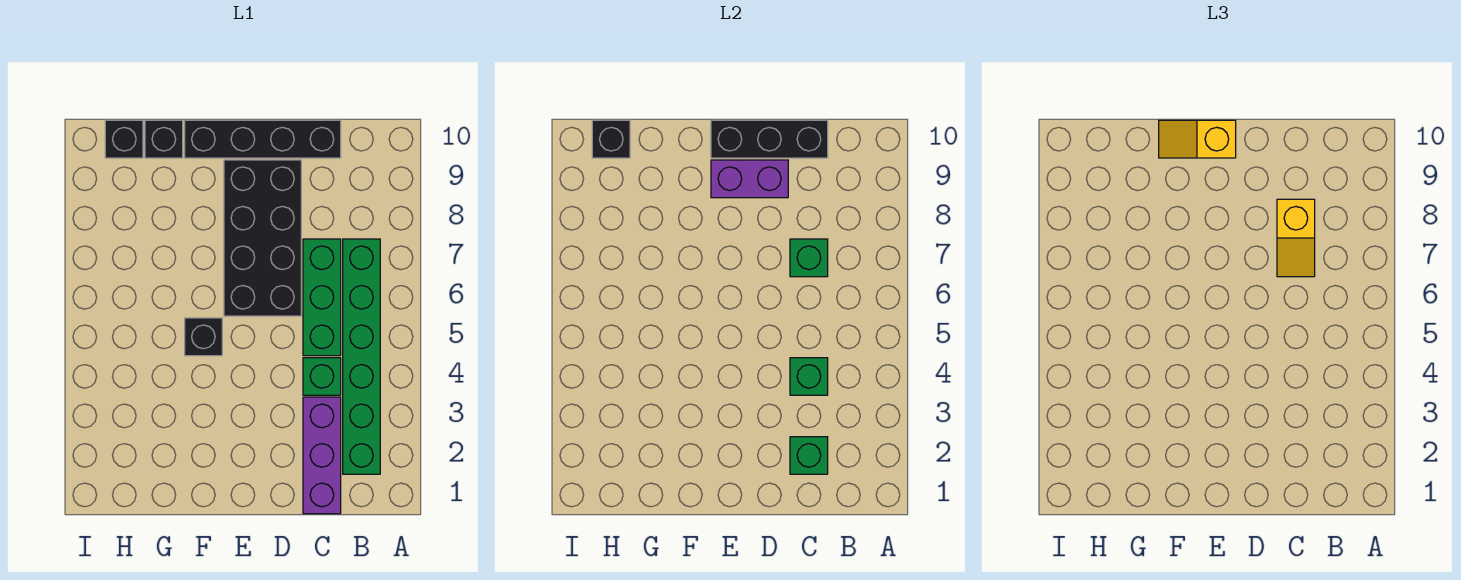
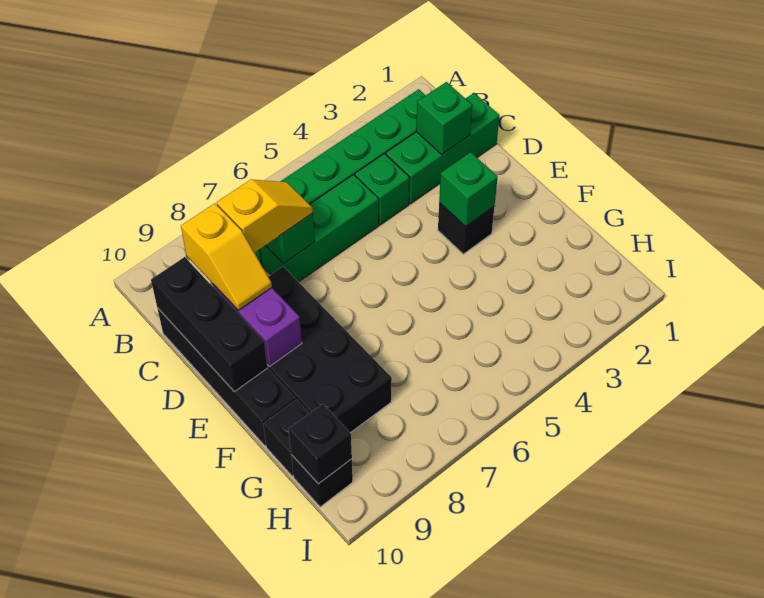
purple 1x3 brick [303,397,341,514] -> green 1x3 brick [386,93,499,204]
green 1x1 brick [790,358,828,395] -> green 1x1 brick moved to [439,152,498,227]
black 2x4 brick [224,160,301,316] -> black 2x4 brick turned to [267,267,392,433]
yellow 1x2 slope [1159,120,1236,158] -> yellow 1x2 slope moved to [181,203,272,310]
black 1x1 brick [185,318,222,356] -> black 1x1 brick moved to [438,203,495,254]

